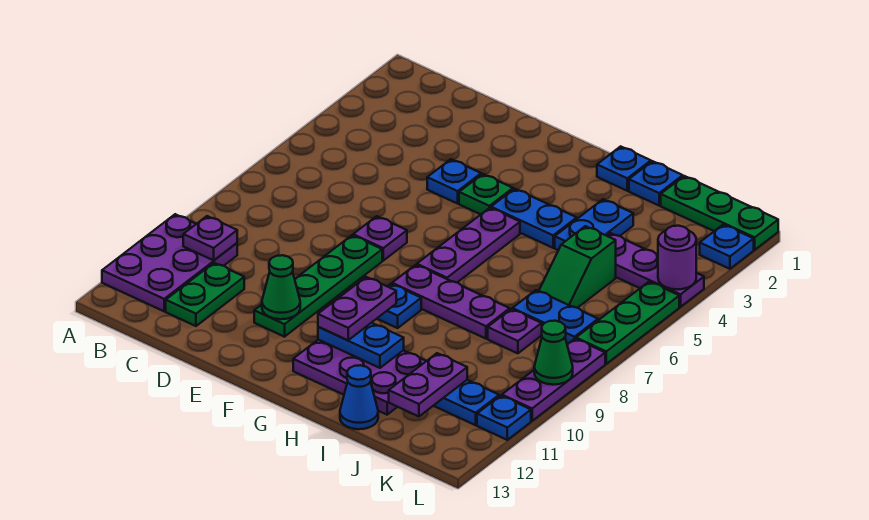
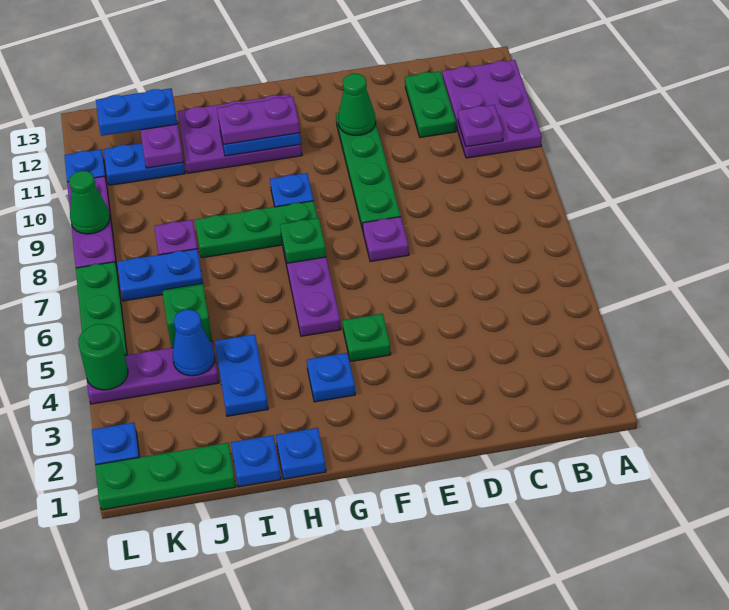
blue 1x1 plate [427,159,481,204] -> blue 1x1 plate moved to [307,353,355,402]
blue 1x2 plate [491,189,577,248] -> blue 1x2 plate moved to [96,88,177,136]
none -> green 1x1 plate [280,218,326,263]
purple 1x3 plate [392,265,510,339] -> green 1x3 plate [195,201,317,258]
purple 1x2 plate [318,277,396,340] -> purple 1x2 plate turned to [217,96,300,144]
blue 1x1 cone [340,365,378,429] -> blue 1x1 cone moved to [173,310,215,376]
purple 1x1 round brick [658,226,696,290] -> green 1x1 round brick [78,324,128,390]

